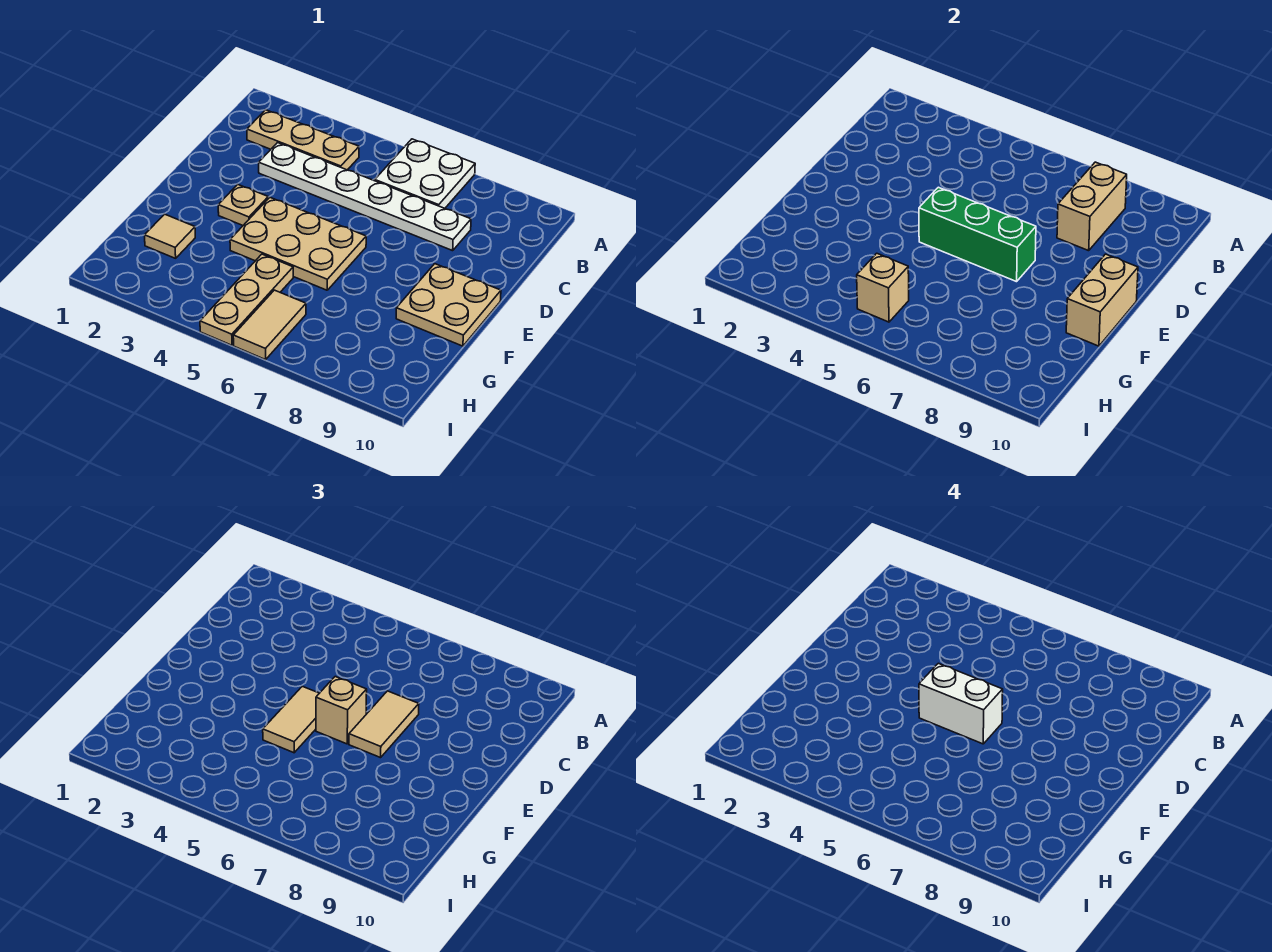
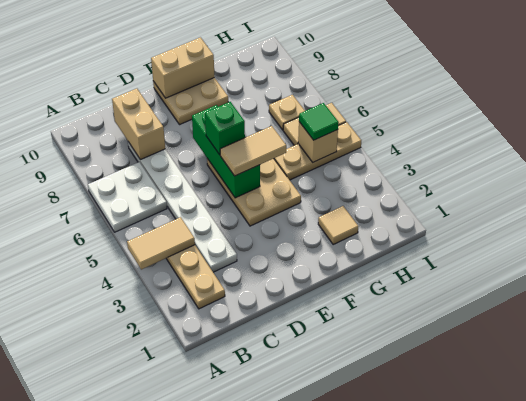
tan 1x2 brick [1057,162,1127,251] -> tan 1x2 brick turned to [112,89,165,160]
tan 1x2 tile [349,691,419,758] -> tan 1x2 tile moved to [127,217,195,269]
tan 1x1 plate [218,184,268,225] -> tan 1x1 plate moved to [269,95,305,130]
white 1x2 brick [919,663,1003,744] -> none
tan 1x1 brick [316,677,367,744] -> green 1x1 brick [205,102,245,155]
none -> green 1x1 tile [299,103,339,140]

